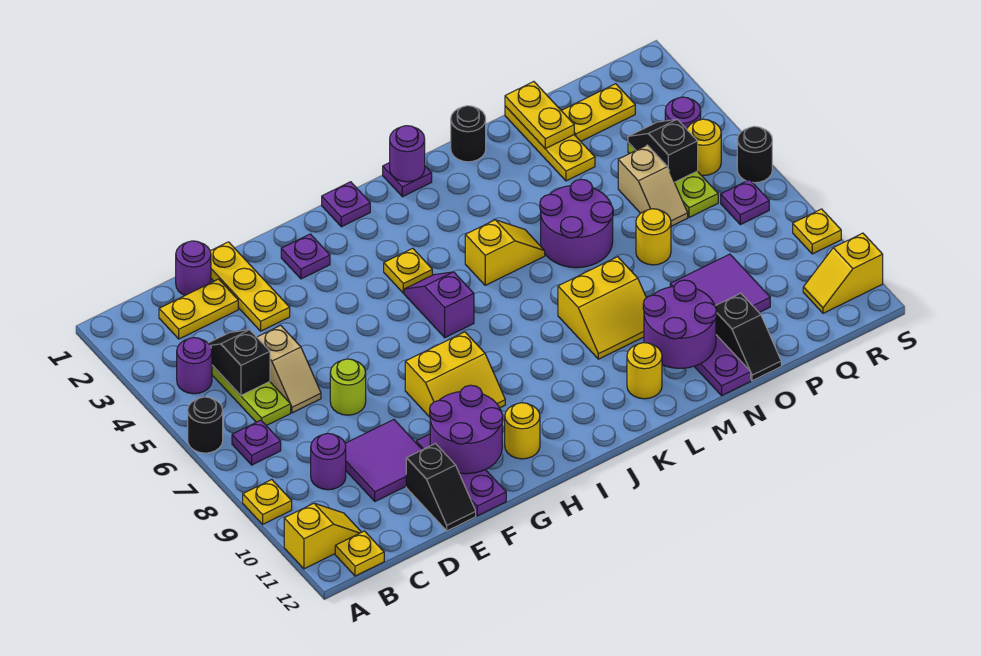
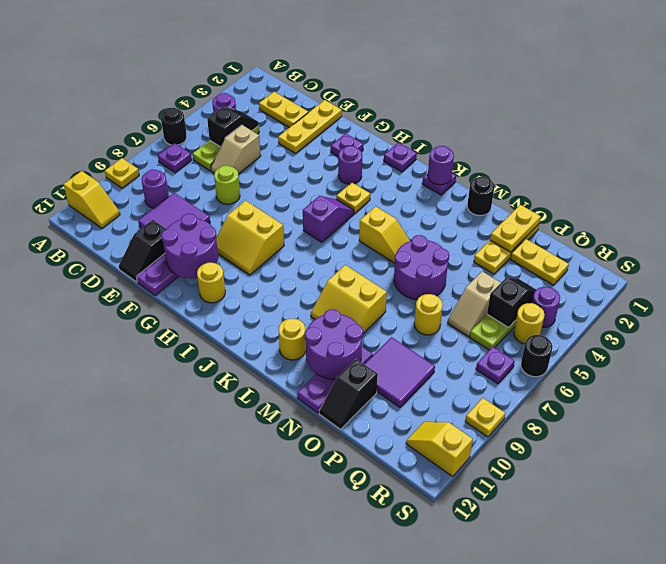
yellow 1x1 plate [335,531,384,576] -> none
purple 1x1 round brick [176,241,211,295] -> purple 1x1 round brick moved to [338,146,362,184]

